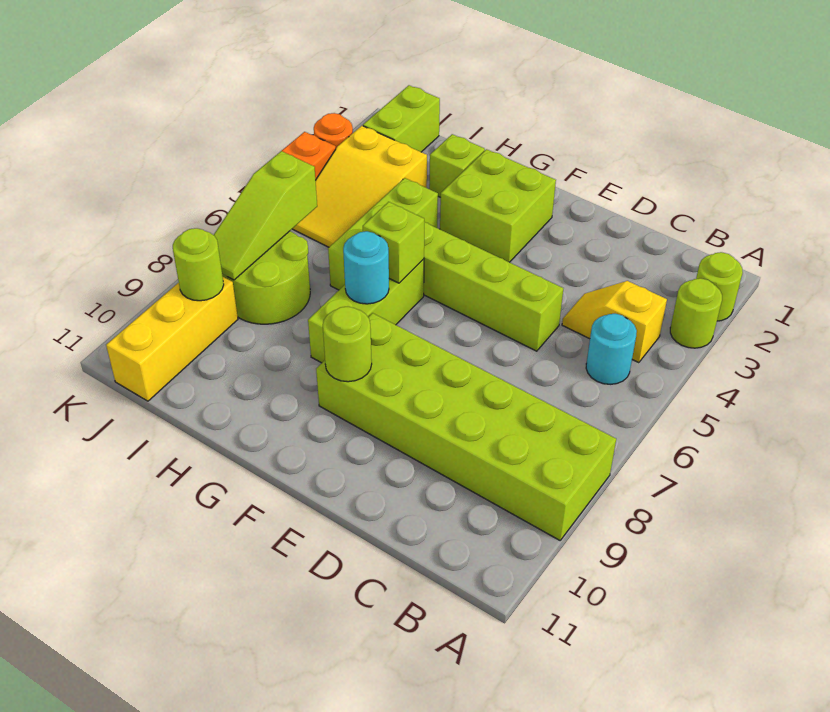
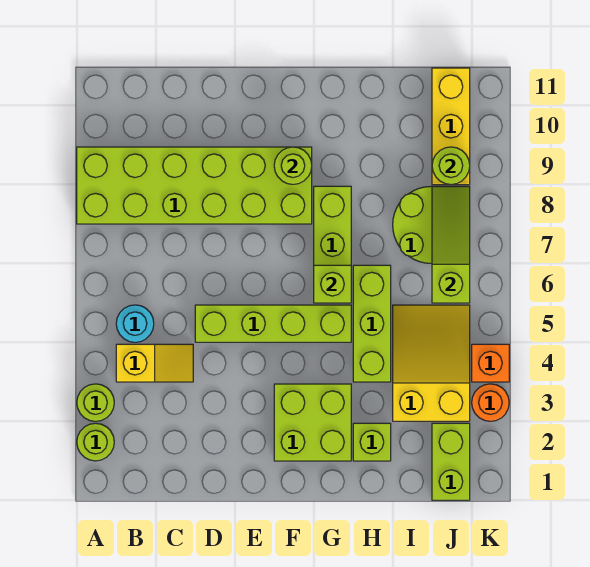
cyan 1x1 round brick [343,231,389,304] -> none

